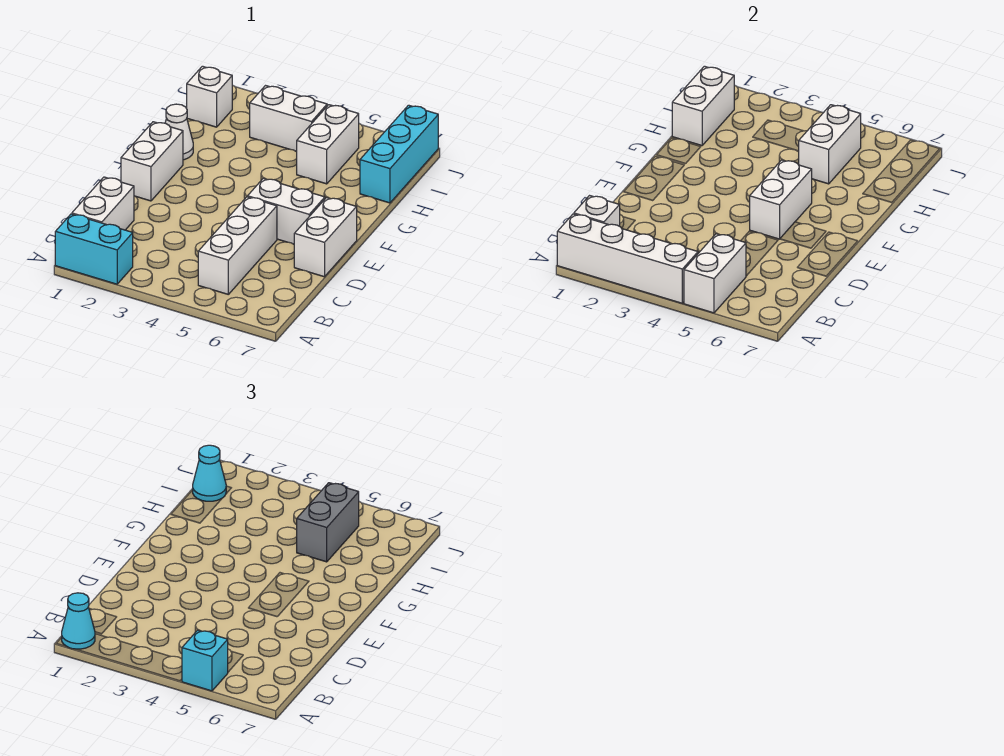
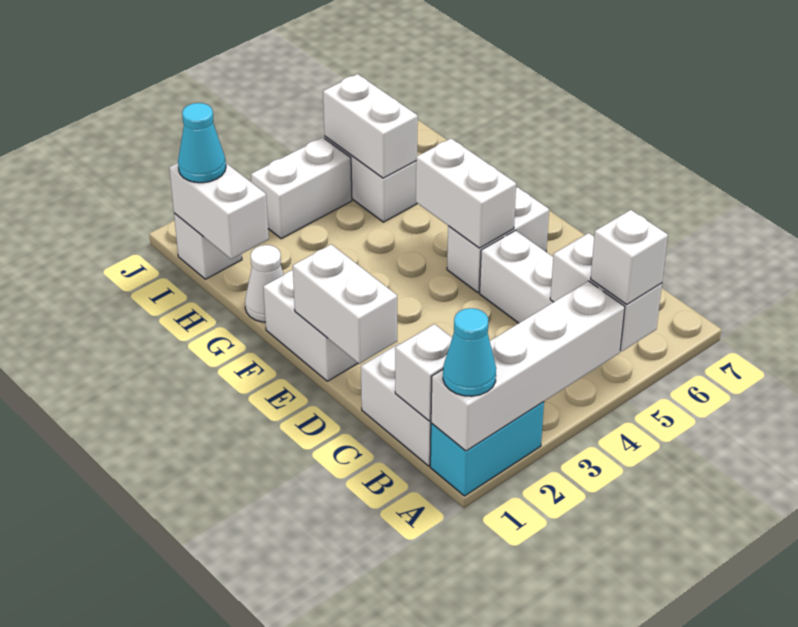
cyan 1x1 brick [182,630,228,691] -> white 1x1 brick [591,210,668,304]
white 1x2 brick [294,198,357,277] -> white 1x2 brick moved to [293,244,397,364]
grey 1x2 brick [297,483,359,562] -> none
cyan 1x3 brick [360,105,438,203] -> none

